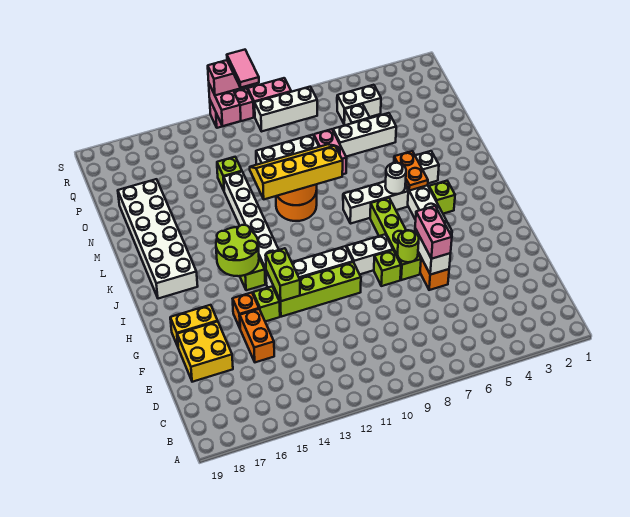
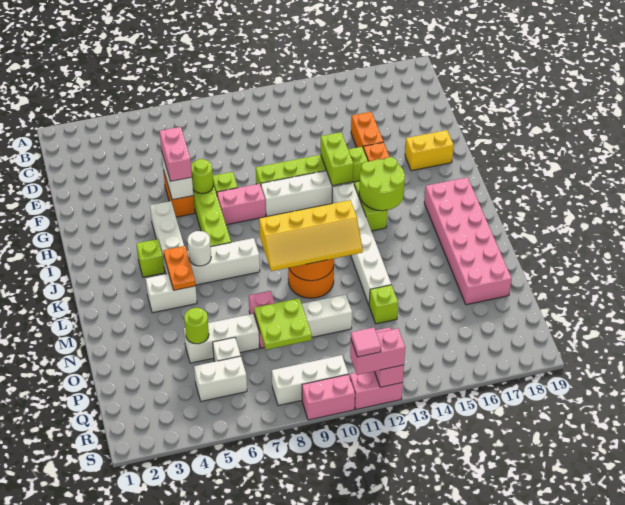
yellow 2x2 brick [177,322,233,382] -> none
white 1x2 brick [347,235,393,274] -> pink 1x2 brick [217,184,266,225]
white 2x6 brick [118,179,198,299] -> pink 2x6 brick [424,177,512,305]
none -> lime 1x1 round brick [184,308,209,344]
none -> lime 2x2 plate [254,298,312,350]
pink 1x2 tile [227,50,259,88] -> pink 1x1 tile [351,327,381,357]

